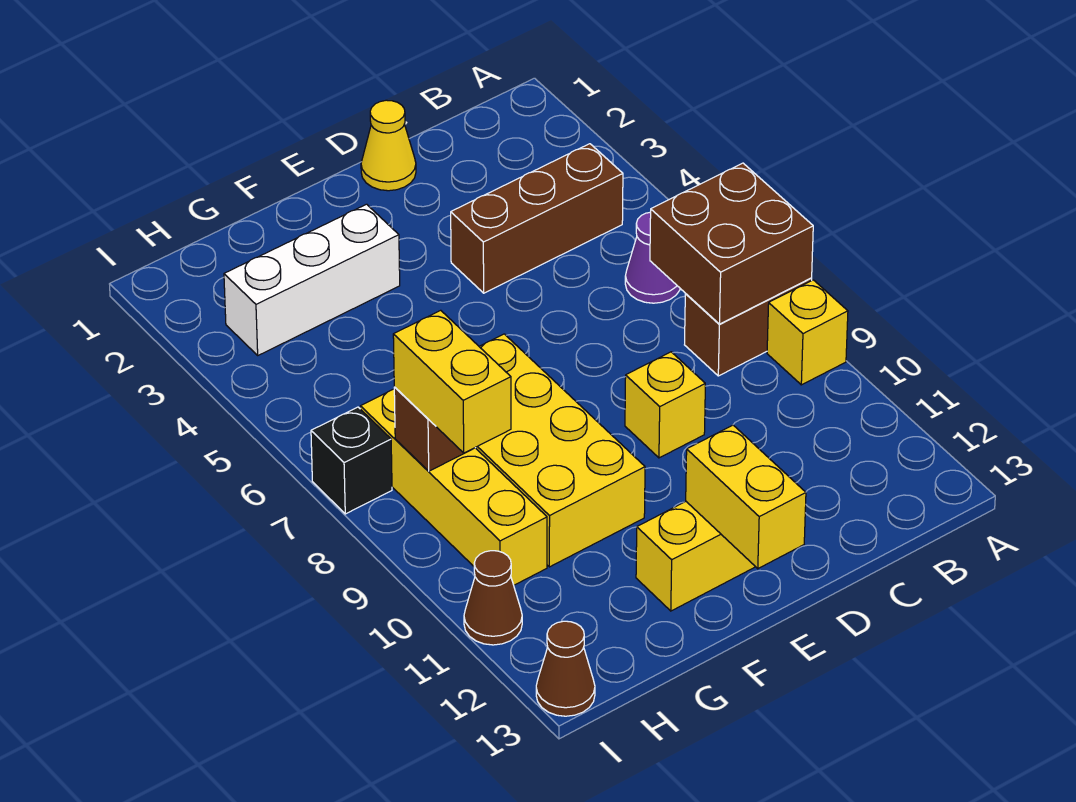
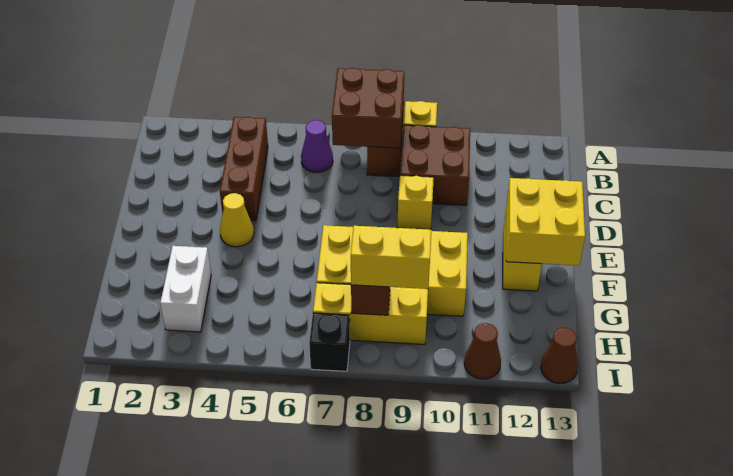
none -> brown 2x2 brick [400,125,470,205]
yellow 1x1 cone [361,100,416,191] -> yellow 1x1 cone moved to [220,193,254,247]
yellow 1x2 brick [686,425,806,569] -> yellow 2x2 brick [506,178,585,266]
white 1x3 brick [224,204,400,355] -> white 1x2 brick [160,246,211,332]
yellow 1x4 brick [360,389,547,585] -> yellow 1x3 brick [313,283,428,344]

